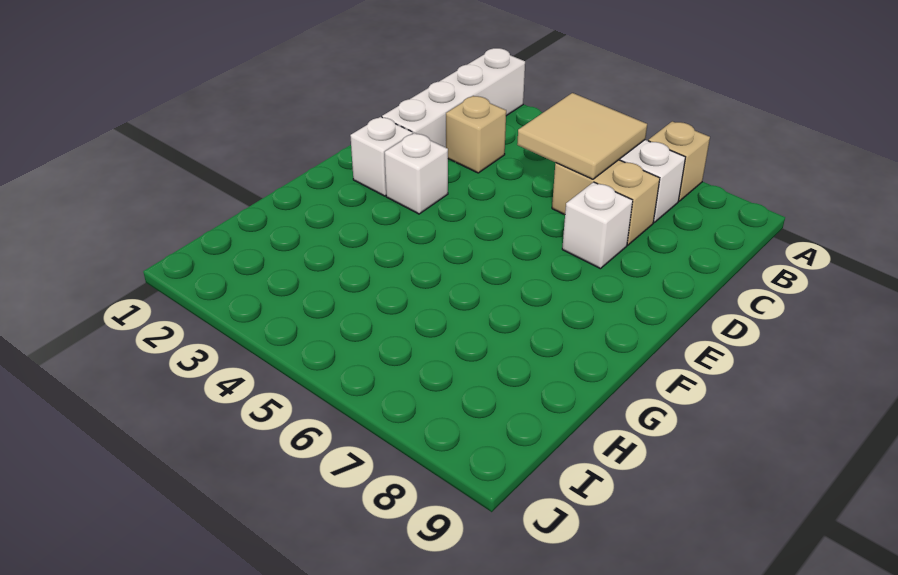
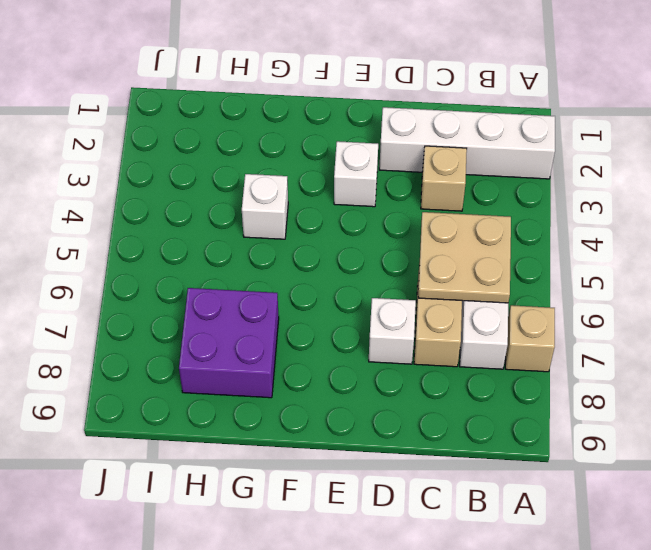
tan 2x2 tile [517,93,647,179] -> tan 2x2 plate [418,212,511,303]
white 1x1 brick [350,117,413,196] -> white 1x1 brick moved to [242,174,288,239]
none -> purple 2x2 brick [179,288,279,398]

